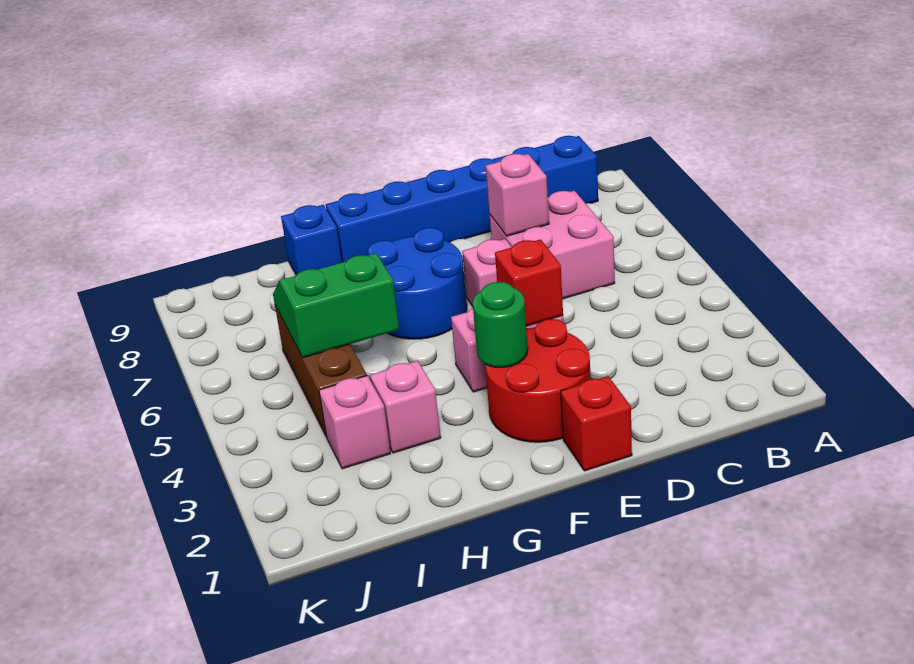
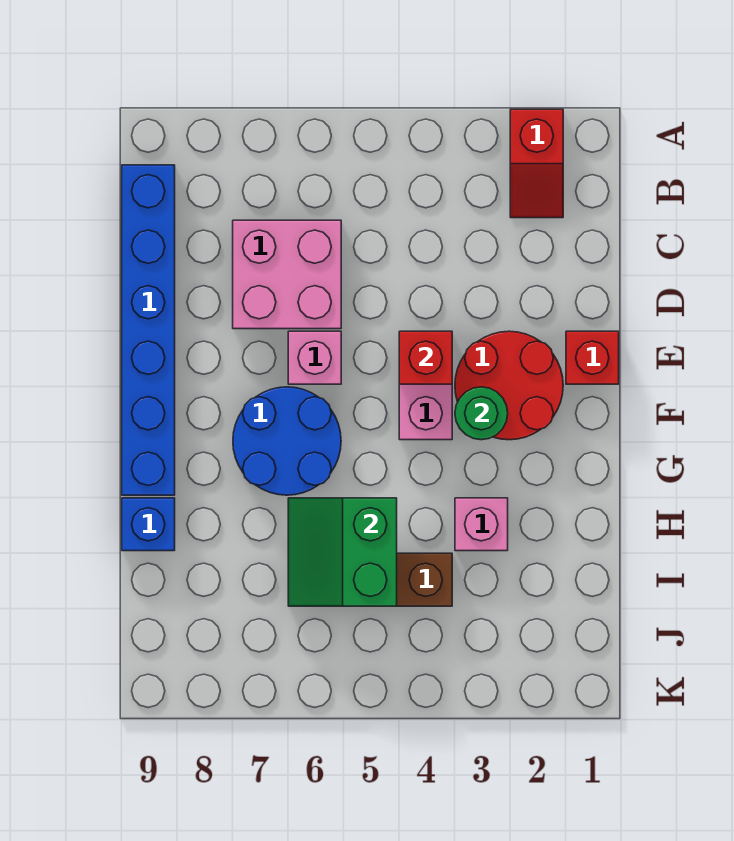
none -> red 1x2 slope [510,109,563,218]
pink 1x1 brick [486,154,549,236] -> none
pink 1x1 brick [319,376,391,469] -> none

